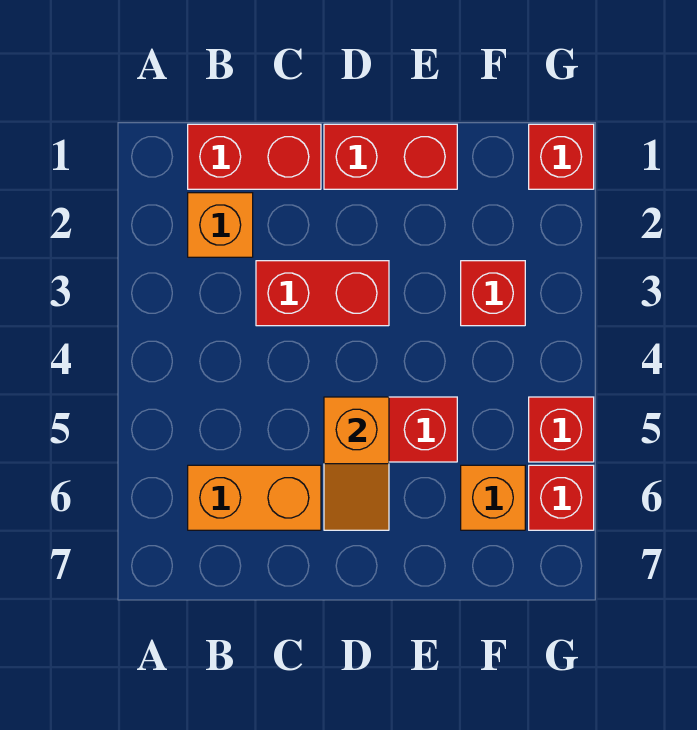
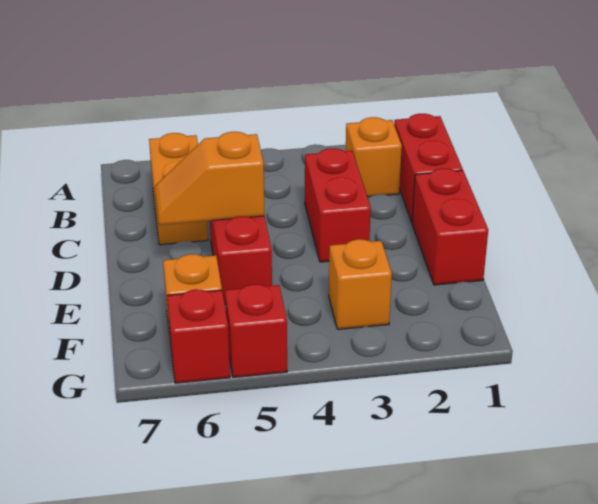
red 1x1 brick [461,261,525,326] -> orange 1x1 brick [329,239,392,329]
red 1x1 brick [529,124,594,189] -> none

